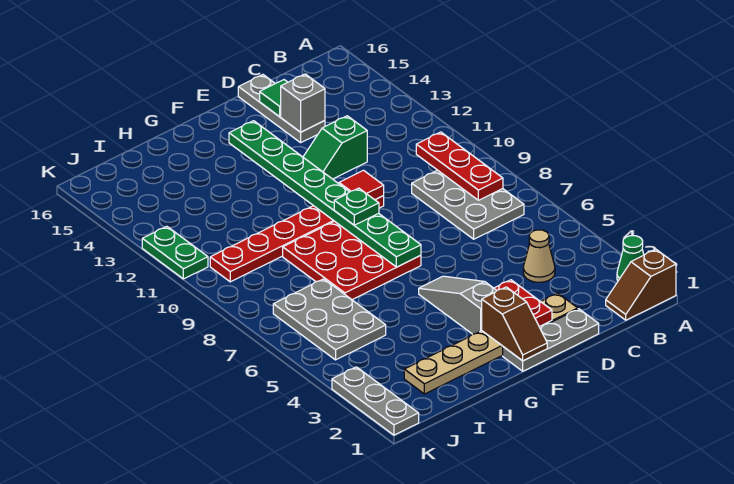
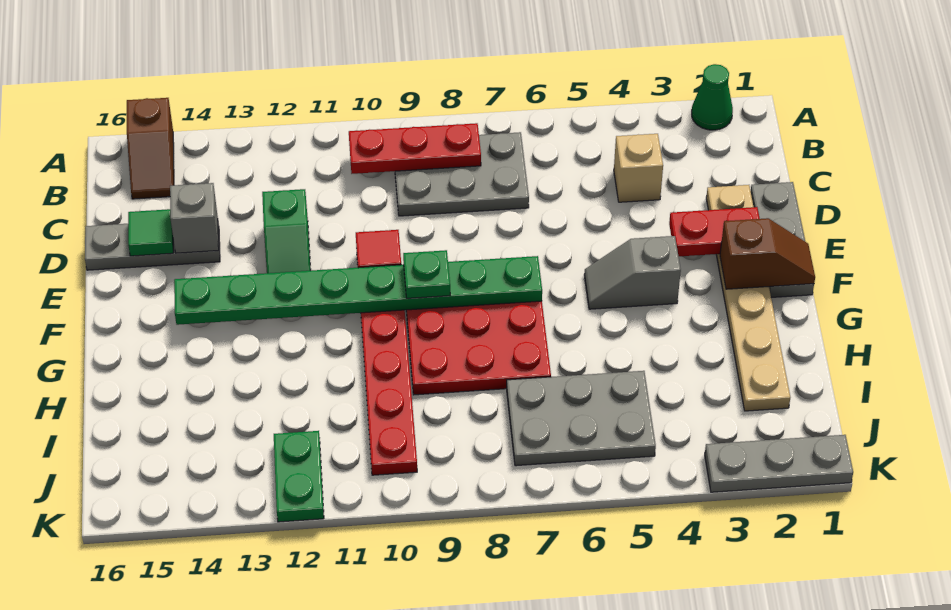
brown 1x2 slope [606,250,676,320] -> brown 1x2 slope moved to [127,98,174,199]
tan 1x1 cone [523,230,555,282] -> tan 1x1 brick [614,134,663,202]
grey 1x3 slope [419,276,497,334] -> grey 1x2 slope [584,236,681,309]
green 1x2 plate [142,226,208,279] -> green 1x2 plate turned to [274,431,324,522]

